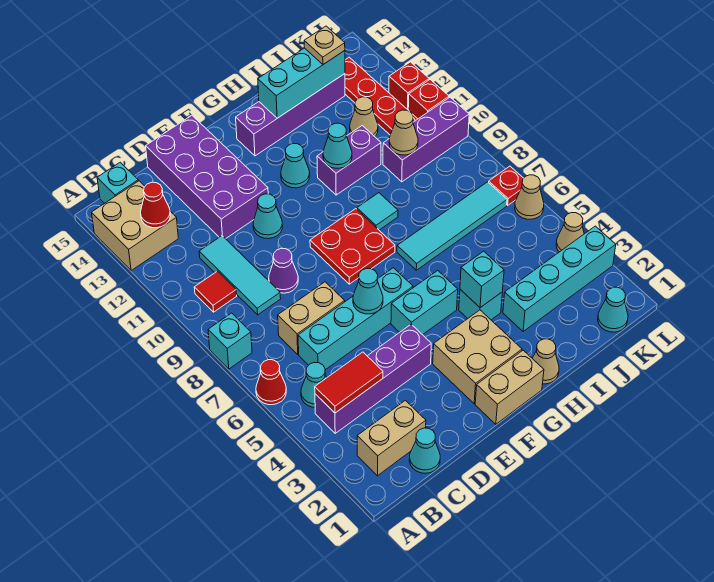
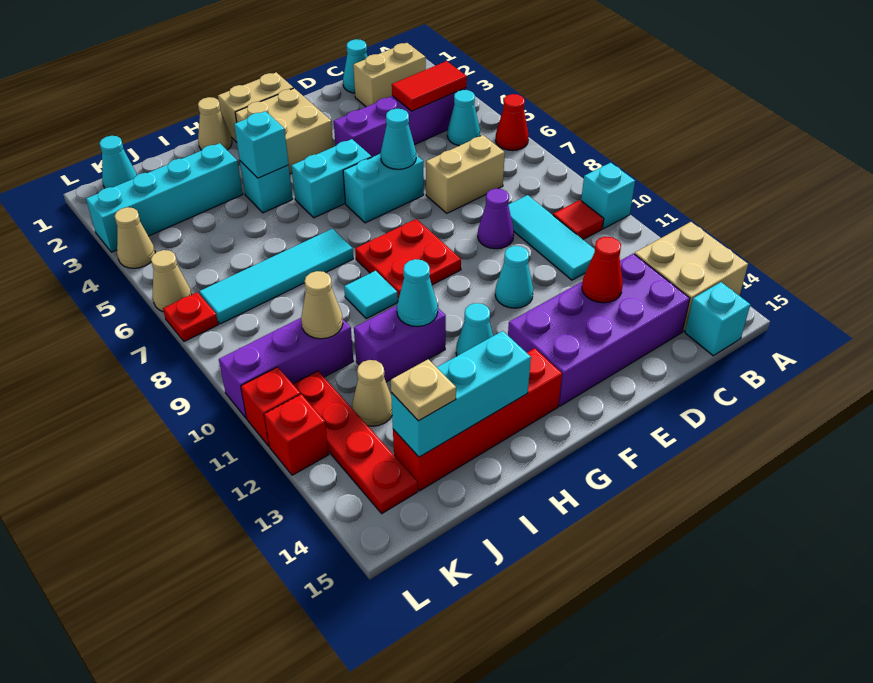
cyan 1x1 brick [208,313,252,369] -> cyan 1x1 brick moved to [581,163,635,228]
red 1x1 cone [141,182,170,228] -> red 1x1 cone moved to [582,237,623,303]
cyan 1x4 brick [298,268,413,370] -> cyan 1x2 brick [343,154,424,223]
purple 2x4 brick [146,115,268,239] -> purple 2x4 brick turned to [508,254,690,406]
purple 1x4 brick [236,74,345,156] -> red 1x4 brick [393,348,562,491]

